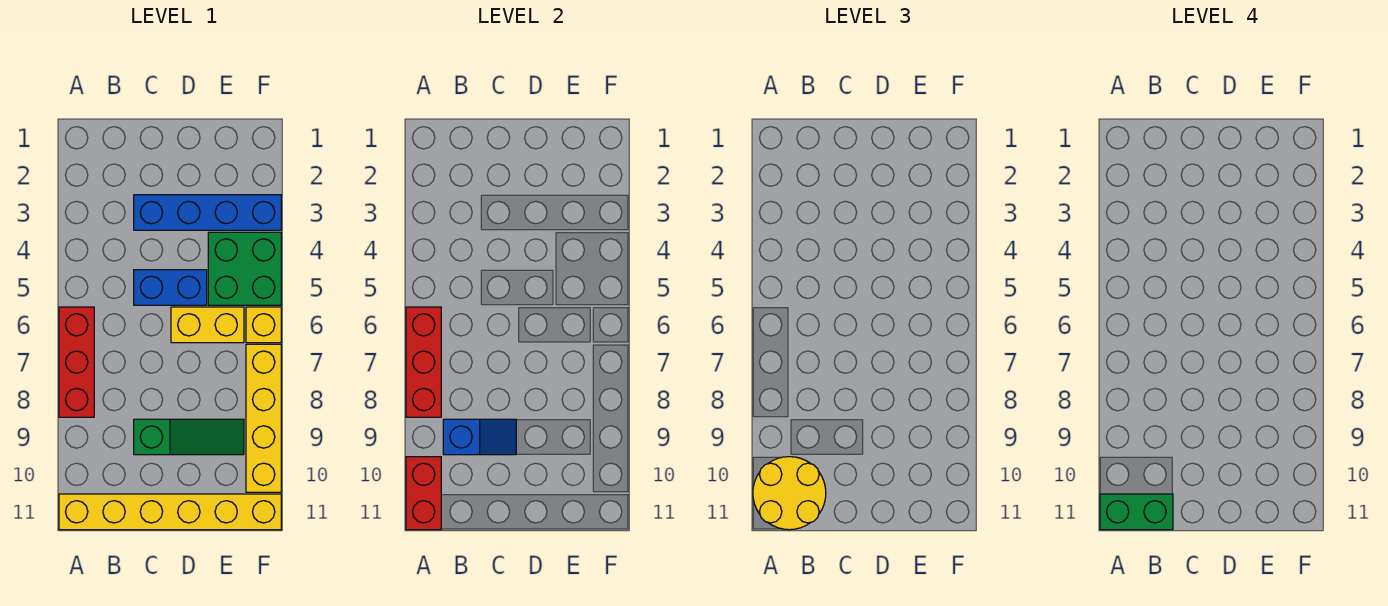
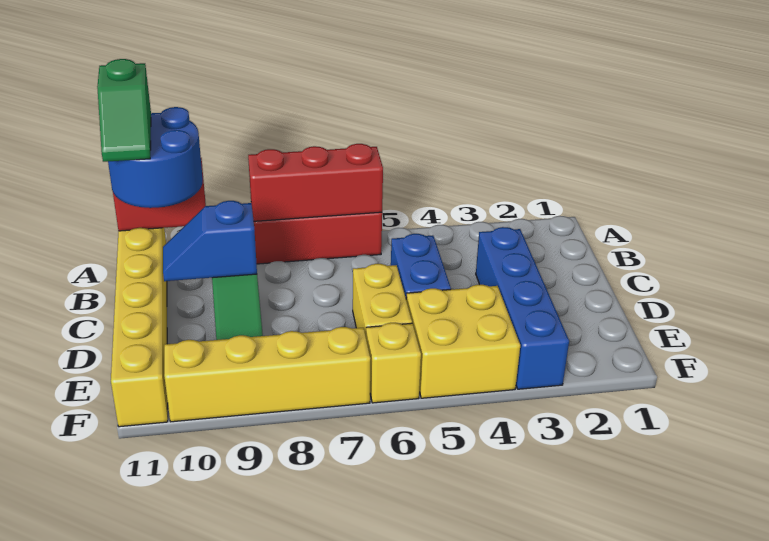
yellow 2x2 round brick [753,457,826,530] -> blue 2x2 round brick [108,107,203,208]
green 1x2 brick [1100,494,1173,530] -> green 1x2 slope [97,59,151,162]
blue 1x2 slope [443,419,516,455] -> blue 1x2 slope turned to [163,201,257,281]
green 2x2 brick [208,232,281,305] -> yellow 2x2 brick [406,285,520,398]

